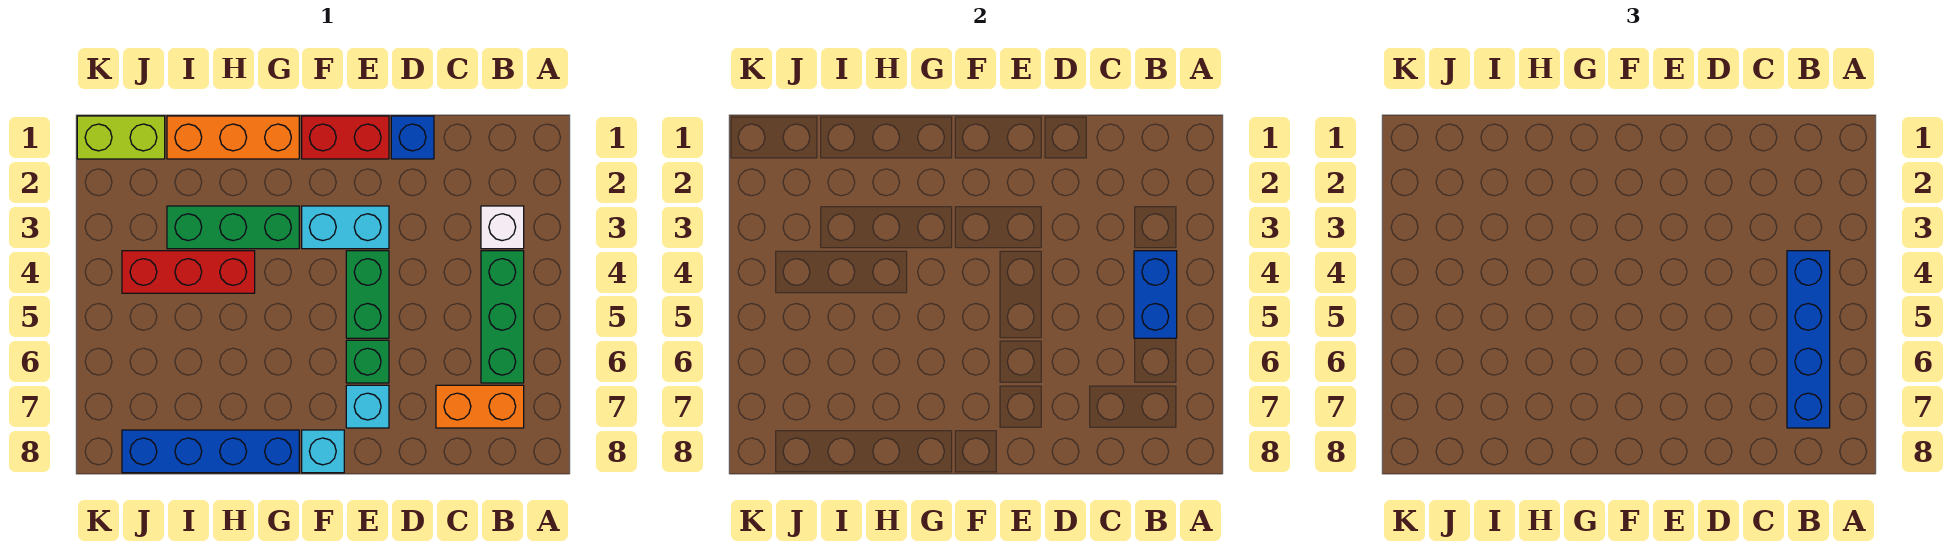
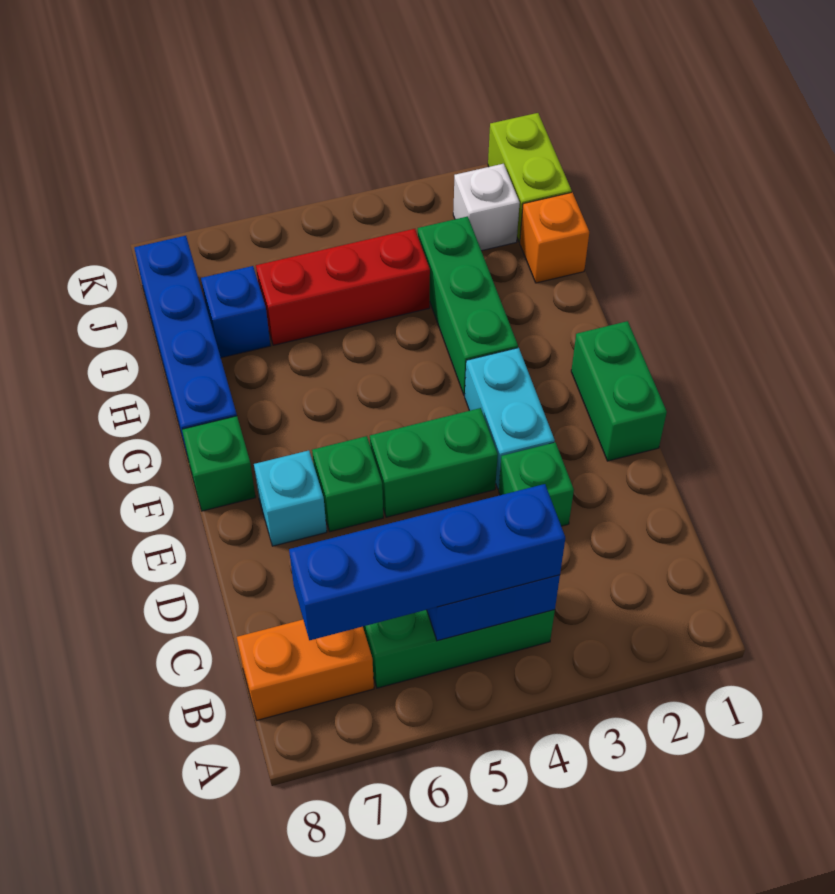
white 1x1 brick [481,206,524,249] -> white 1x1 brick moved to [453,164,520,251]
orange 1x2 brick [436,385,524,428] -> orange 1x2 brick turned to [237,620,374,720]
blue 1x1 brick [391,116,434,159] -> blue 1x1 brick moved to [201,266,271,358]
none -> green 1x1 brick [499,442,574,526]
red 1x2 brick [302,116,389,159] -> green 1x2 brick [571,321,667,461]
cyan 1x1 brick [302,430,344,473] -> green 1x1 brick [182,416,256,511]
orange 1x3 brick [167,116,299,159] -> orange 1x1 brick [520,192,589,283]
red 1x3 brick [122,251,255,293] -> red 1x3 brick turned to [256,229,430,345]

